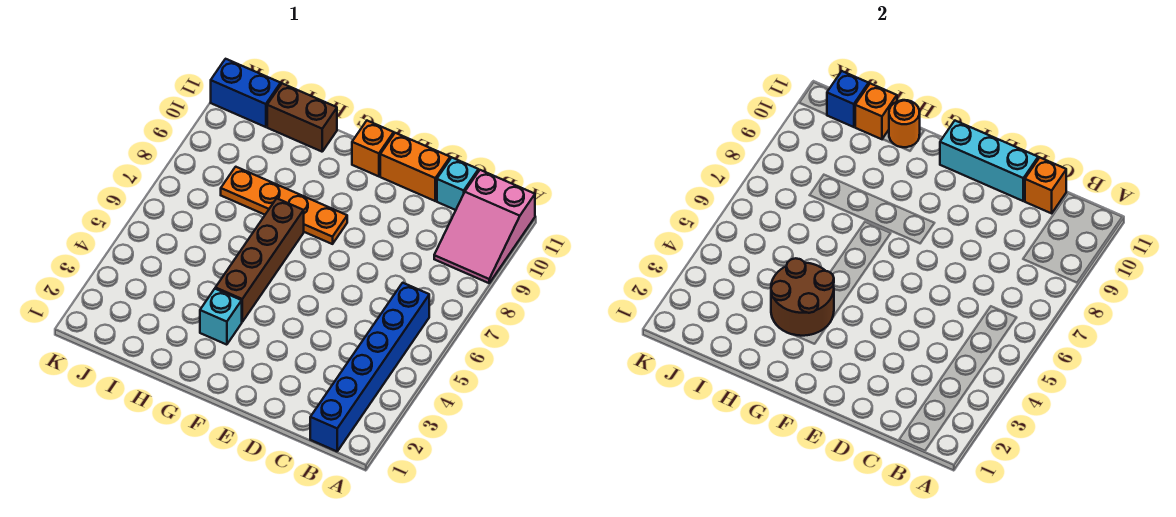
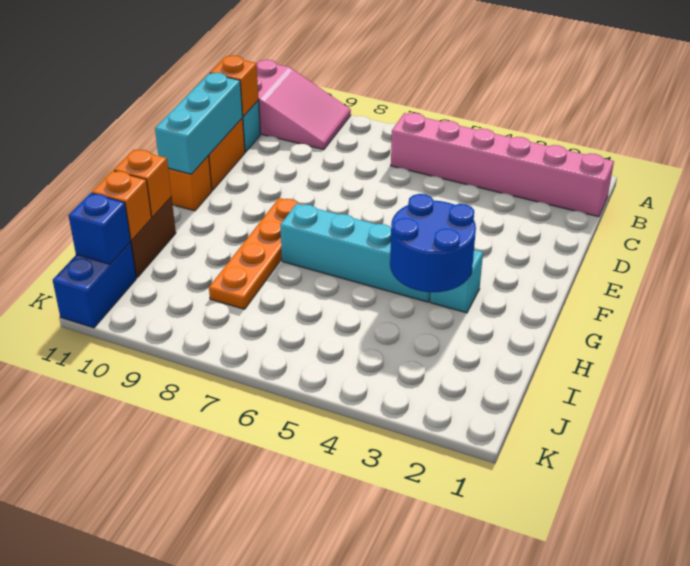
blue 1x6 brick [310,283,429,451] -> pink 1x6 brick [391,113,614,217]
brown 2x2 round brick [771,258,834,336] -> blue 2x2 round brick [390,194,476,292]
brown 1x4 brick [215,199,304,322] -> cyan 1x4 brick [280,204,431,302]
orange 1x1 round brick [889,100,920,147] -> orange 1x1 brick [114,150,171,217]

